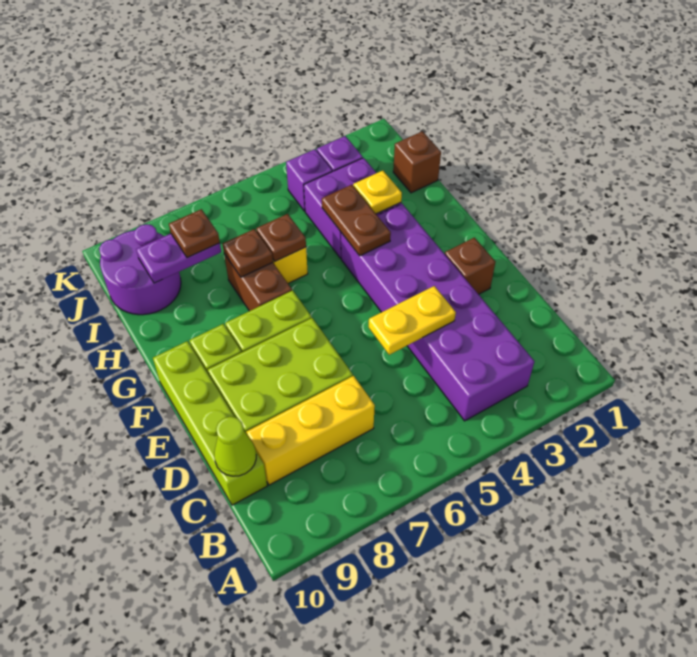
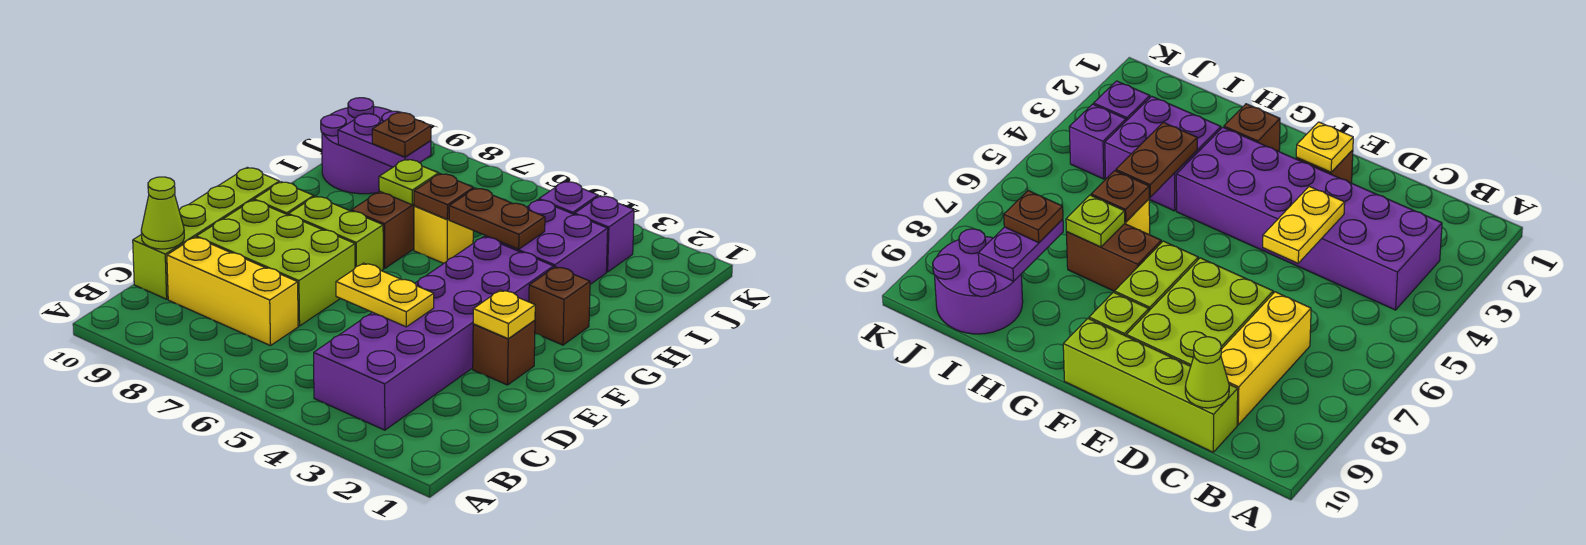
brown 1x2 plate [322,185,391,256] -> brown 1x2 plate turned to [449,188,545,249]
yellow 1x1 plate [353,171,402,214] -> yellow 1x1 plate moved to [473,290,535,339]
brown 1x1 plate [222,229,273,277] -> lime 1x1 plate [379,159,439,205]
brown 1x1 brick [393,131,441,193] -> brown 1x1 brick moved to [529,267,590,345]

